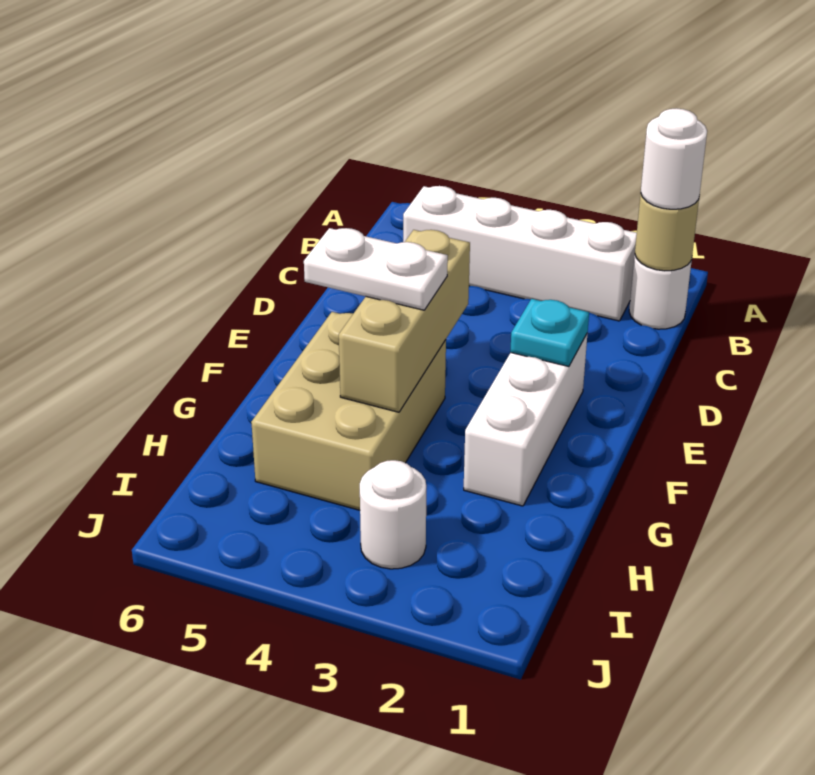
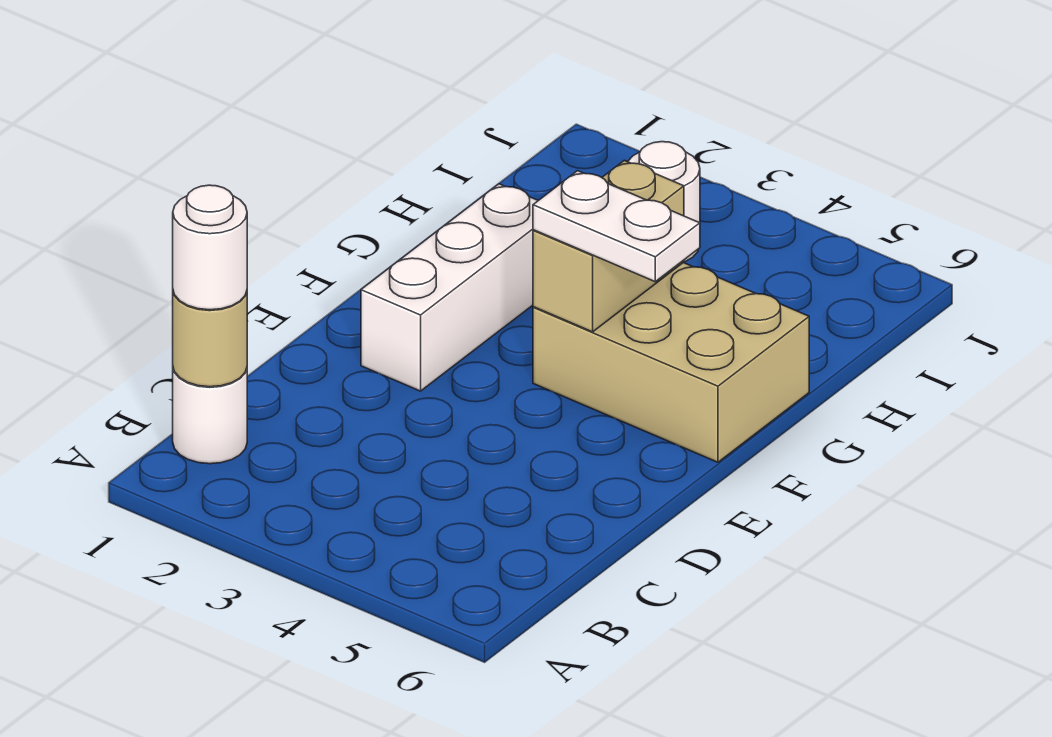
white 1x4 brick [403,186,637,321] -> none
cyan 1x1 plate [510,299,589,367] -> none
tan 1x3 brick [339,230,470,412] -> tan 1x2 brick [533,160,684,332]
tan 2x3 brick [251,312,446,510] -> tan 2x3 brick turned to [533,262,809,462]

